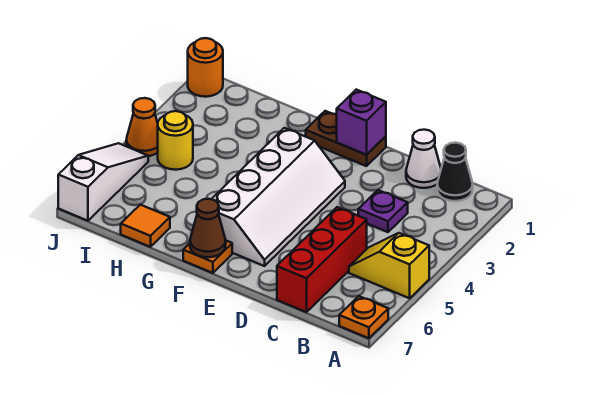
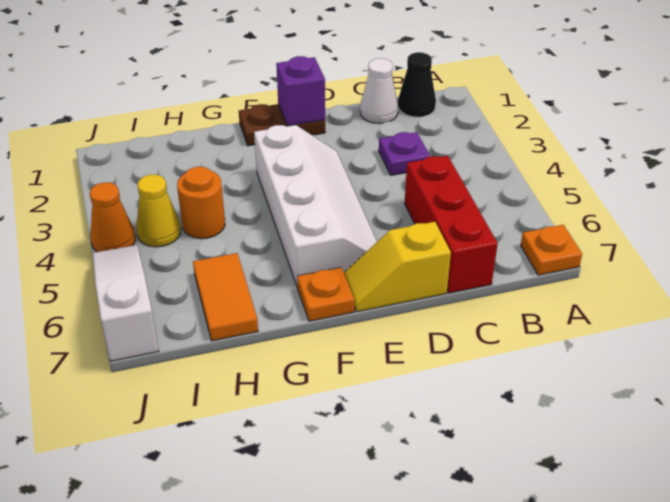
yellow 1x2 slope [349,233,429,298] -> yellow 1x2 slope moved to [344,222,451,312]
brown 1x1 cone [190,199,226,257] -> none
orange 1x1 tile [121,205,170,247] -> orange 1x2 tile [193,253,258,341]
yellow 1x1 round brick [158,111,193,170] -> yellow 1x1 cone [136,175,181,247]
orange 1x1 round brick [188,38,223,97] -> orange 1x1 round brick moved to [177,167,225,239]

